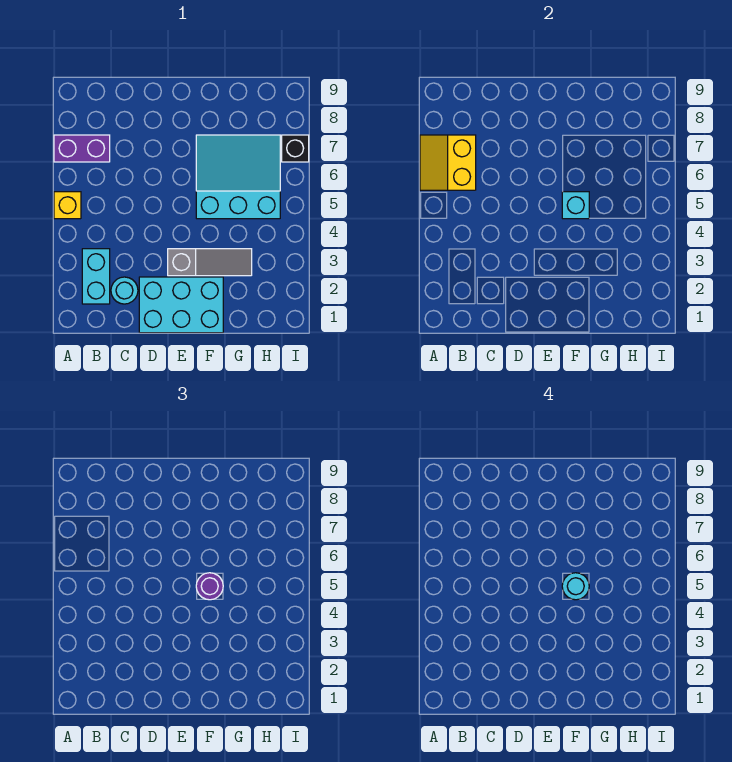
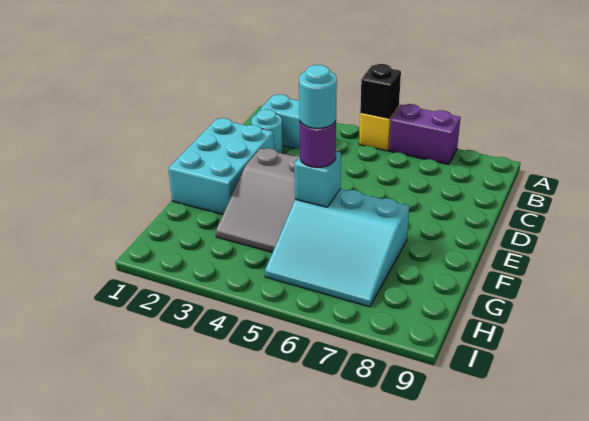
yellow 2x2 slope [420,135,476,190] -> none
purple 1x2 brick [54,135,110,162] -> purple 1x2 brick turned to [389,104,460,164]
grey 1x3 slope [168,249,252,276] -> grey 2x3 slope [216,148,300,252]
cyan 3x3 slope [196,135,280,219] -> cyan 3x3 slope turned to [265,189,409,307]
black 1x1 brick [282,135,309,162] -> black 1x1 brick moved to [360,64,401,118]

